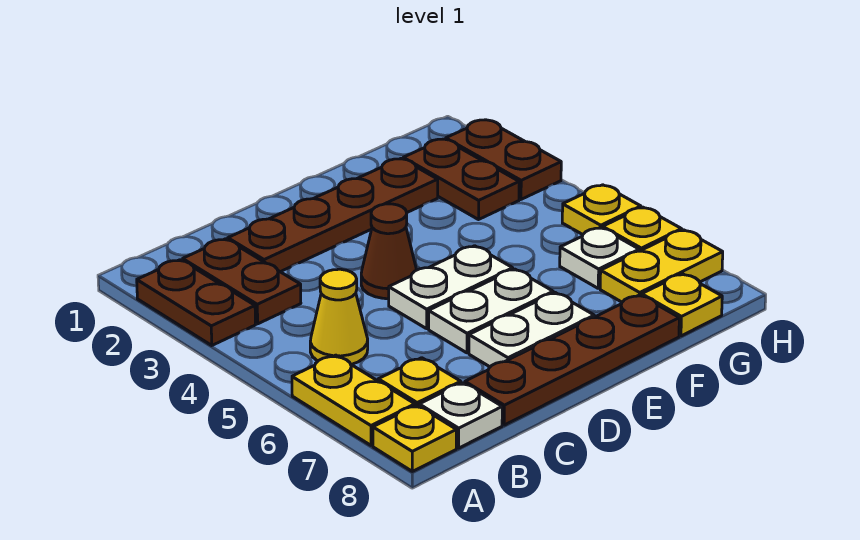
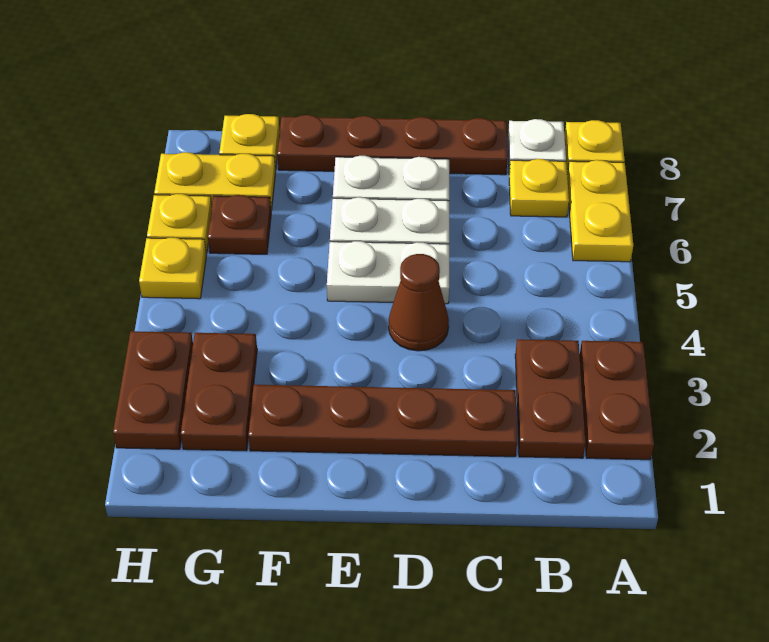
yellow 1x1 cone [310,269,368,365] -> none
white 1x1 plate [560,228,639,288] -> brown 1x1 plate [208,195,271,254]

